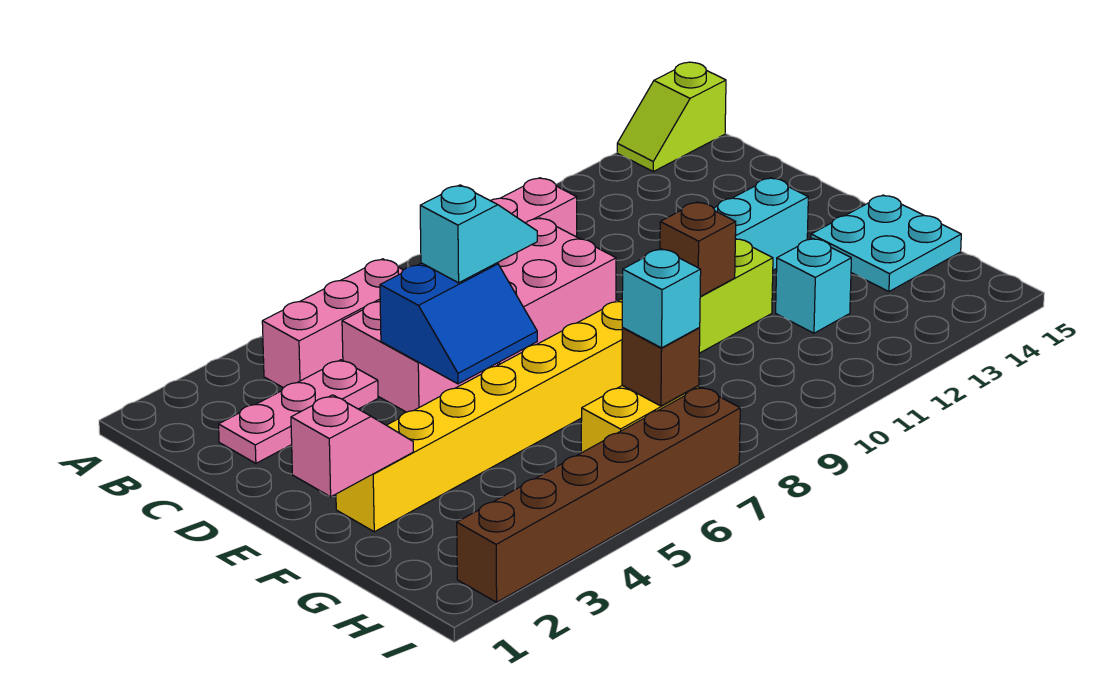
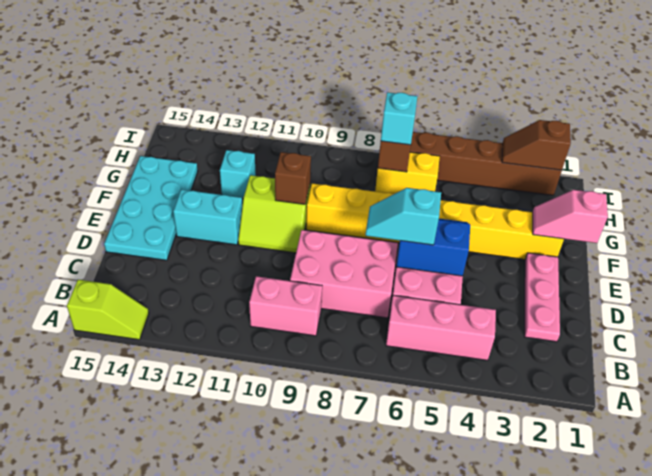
pink 1x3 plate [219,360,378,463] -> pink 1x3 plate turned to [524,253,560,342]
cyan 2x2 plate [811,195,961,292] -> cyan 2x4 plate [104,156,198,260]
none -> brown 1x2 slope [502,120,571,170]

